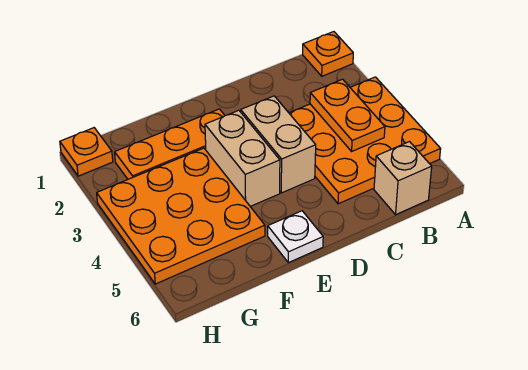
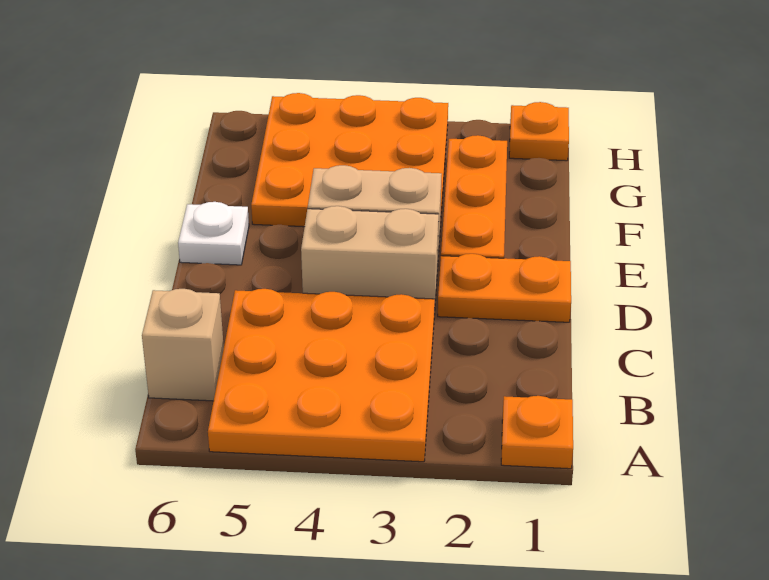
orange 1x2 plate [310,79,385,151] -> orange 1x2 plate moved to [438,254,571,322]

